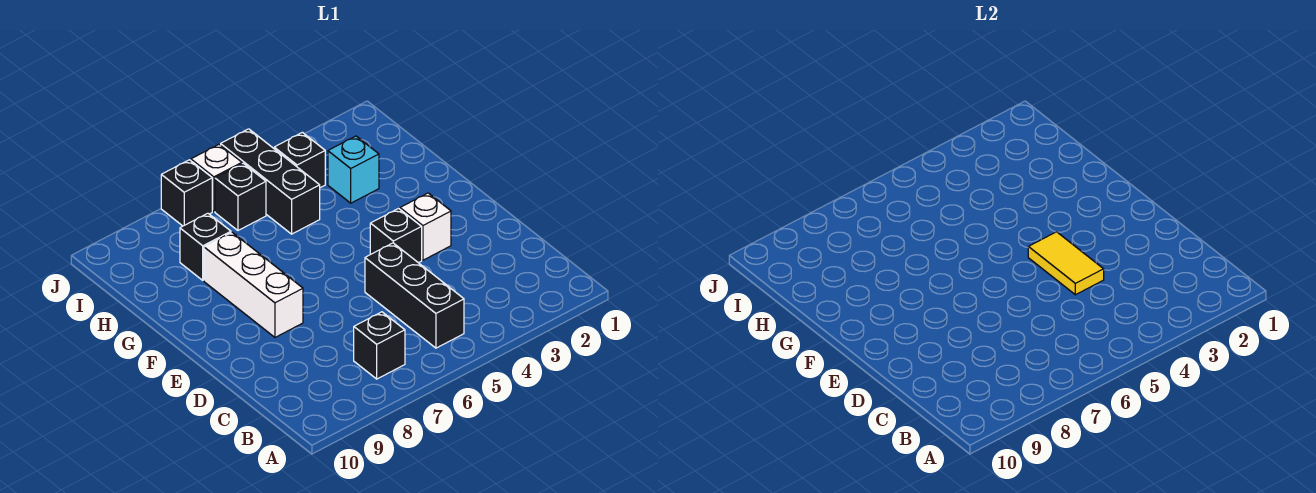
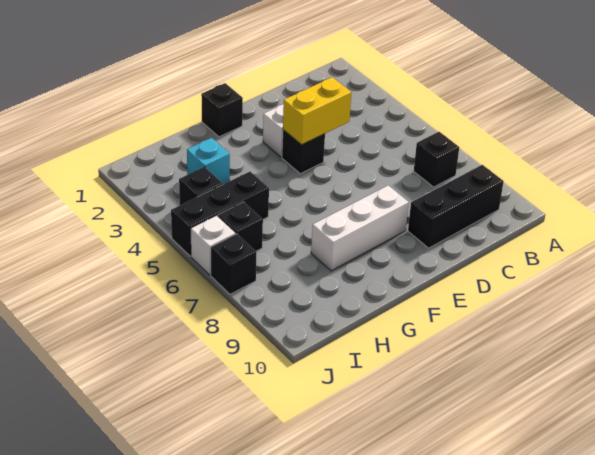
black 1x3 brick [365,243,464,348] -> black 1x3 brick moved to [408,165,504,248]
yellow 1x2 tile [1028,232,1104,295] -> yellow 1x2 brick [283,77,352,145]
black 1x1 brick [180,213,231,280] -> black 1x1 brick moved to [201,83,243,137]

